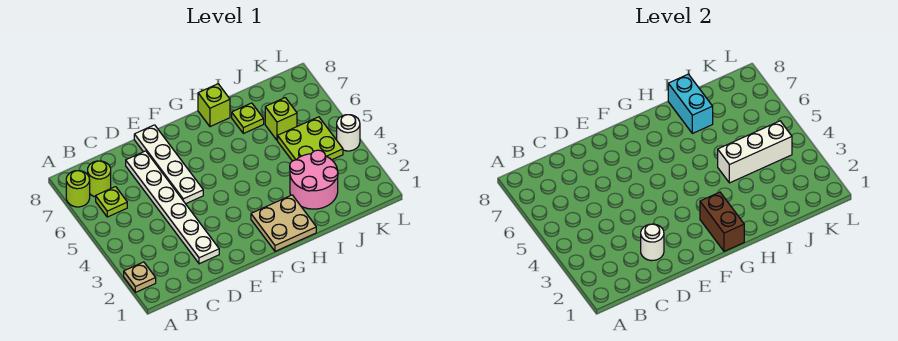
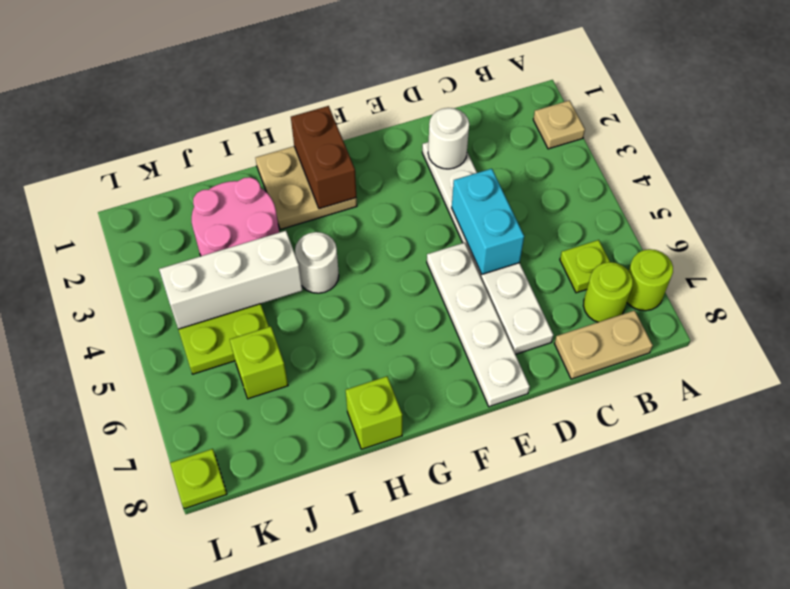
none -> tan 1x2 plate [554,310,653,379]
lime 1x1 plate [232,103,264,134] -> lime 1x1 plate moved to [170,449,227,509]
cyan 1x2 brick [668,74,713,134] -> cyan 1x2 brick moved to [452,169,524,274]
white 1x1 round brick [337,115,360,151] -> white 1x1 round brick moved to [295,232,339,293]

